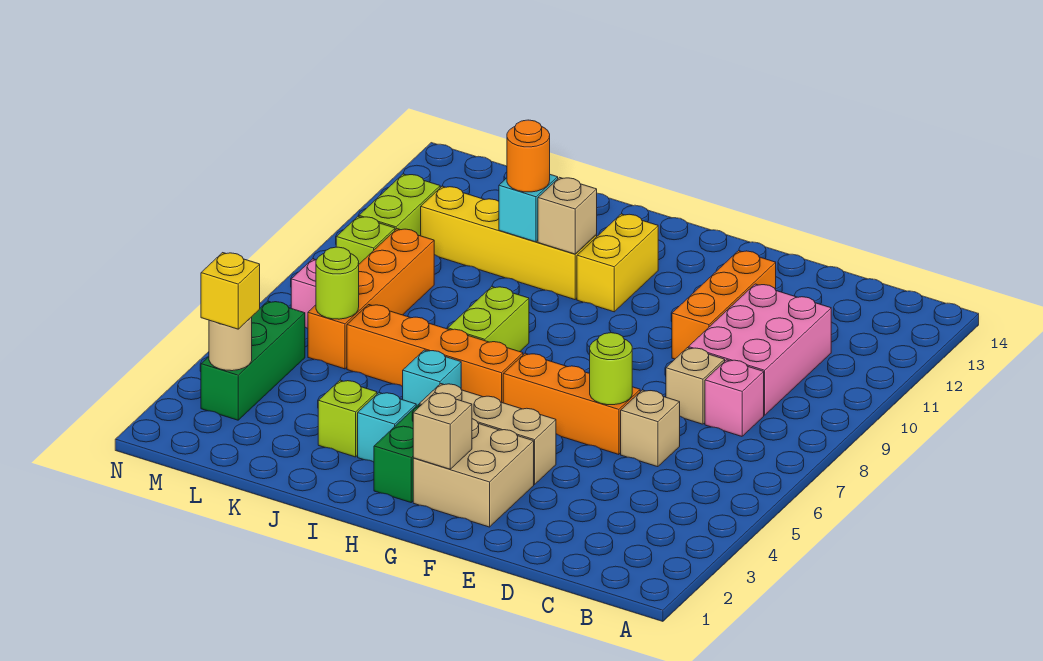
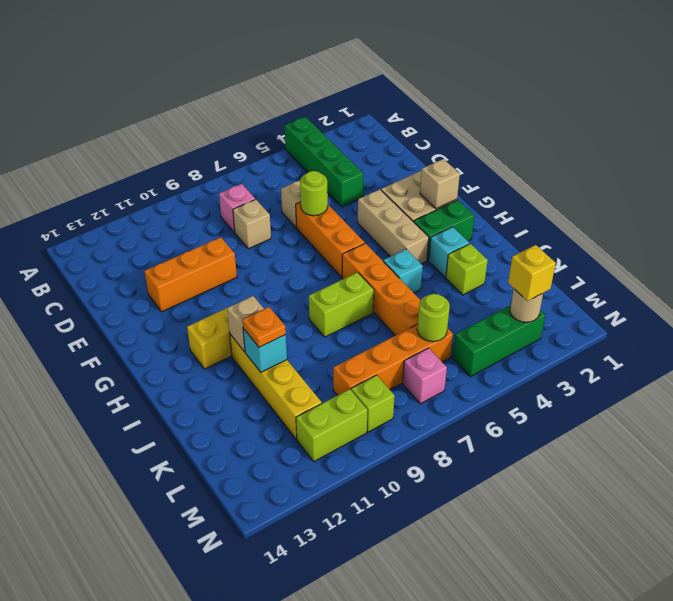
none -> green 1x4 brick [285,117,364,207]
pink 2x3 brick [688,284,831,415] -> none
orange 1x1 round brick [507,120,550,192] -> orange 1x1 plate [242,307,286,347]

